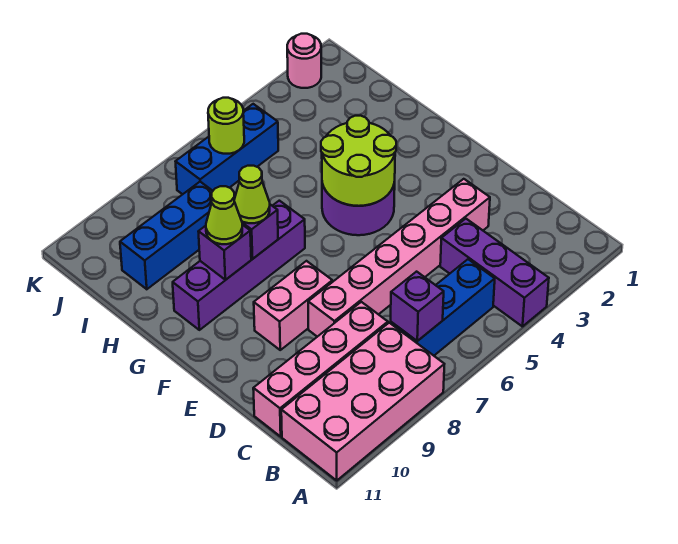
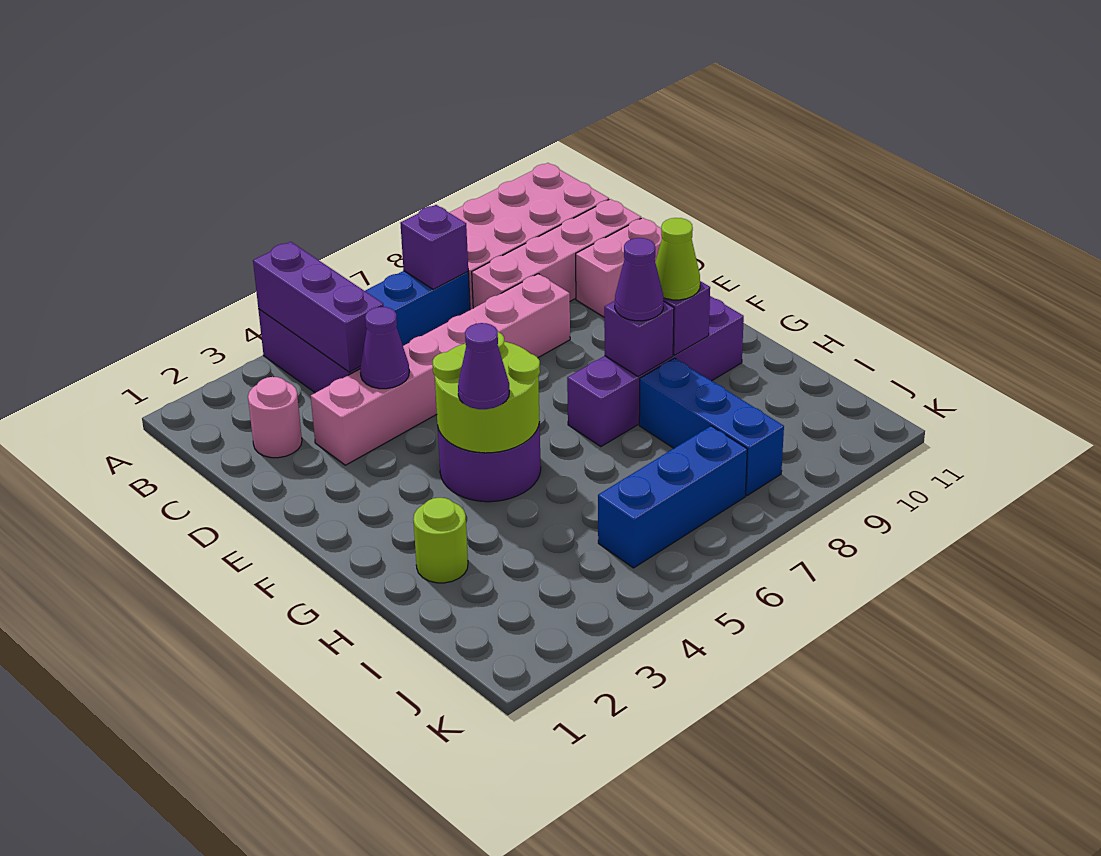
none -> purple 1x3 brick [253,242,384,372]
none -> purple 1x1 cone [360,307,409,389]
pink 1x2 brick [254,261,332,350] -> pink 1x2 brick moved to [576,218,662,317]
none -> purple 1x1 cone [458,323,509,409]
lime 1x1 cone [234,166,270,223] -> purple 1x1 cone [615,238,664,321]
blue 1x3 brick [120,182,213,289] -> blue 1x3 brick turned to [639,358,784,496]
lime 1x1 round brick [208,98,244,154] -> lime 1x1 round brick moved to [413,498,468,583]
pink 1x1 round brick [287,34,321,88] -> pink 1x1 round brick moved to [248,377,302,458]

